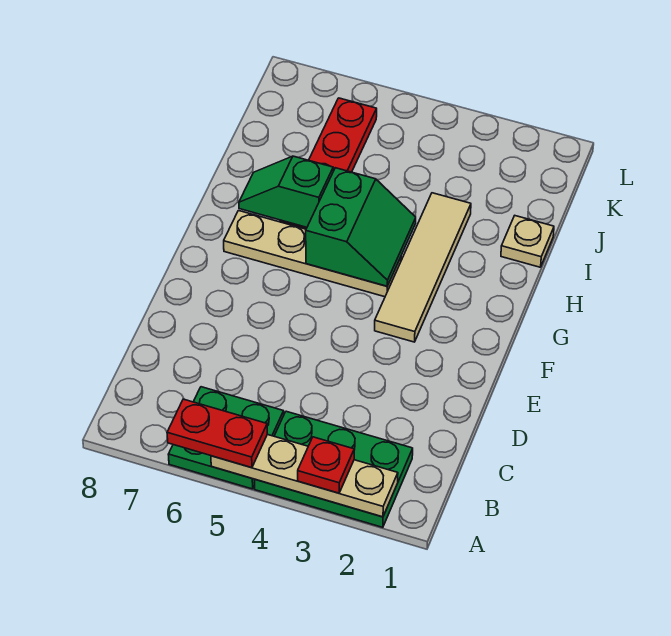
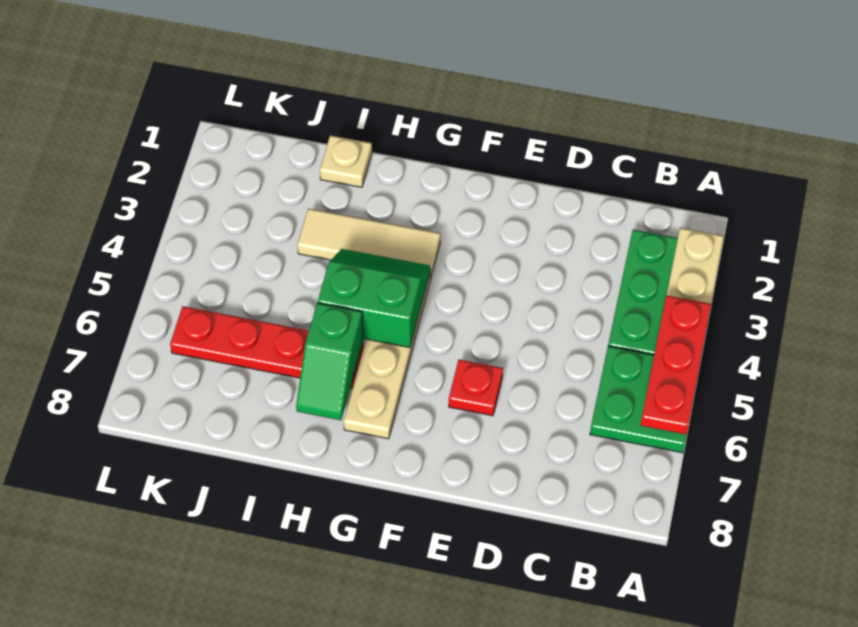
red 1x1 plate [298,437,354,493] -> red 1x1 plate moved to [449,360,503,416]
red 1x2 plate [167,399,267,468] -> red 1x3 plate [641,295,711,435]
tan 1x4 tile [375,193,471,342] -> tan 1x3 tile [297,209,440,279]

